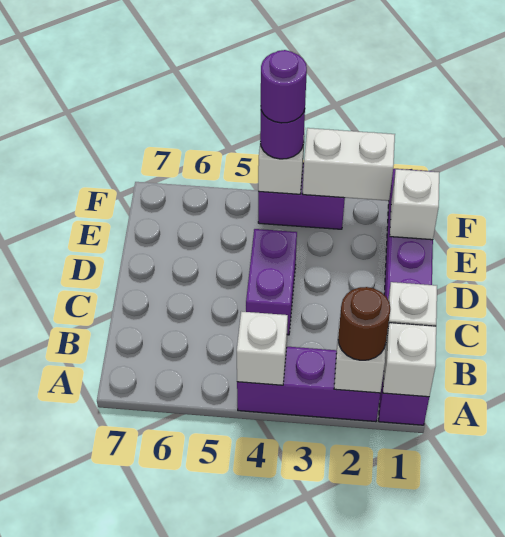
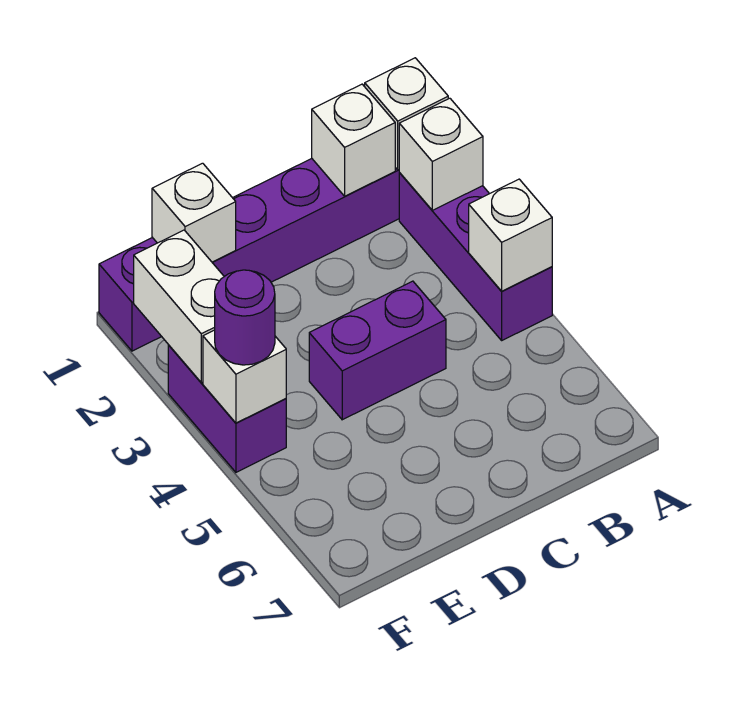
brown 1x1 round brick [338,287,390,360] -> none
purple 1x1 round brick [261,50,307,123] -> none

